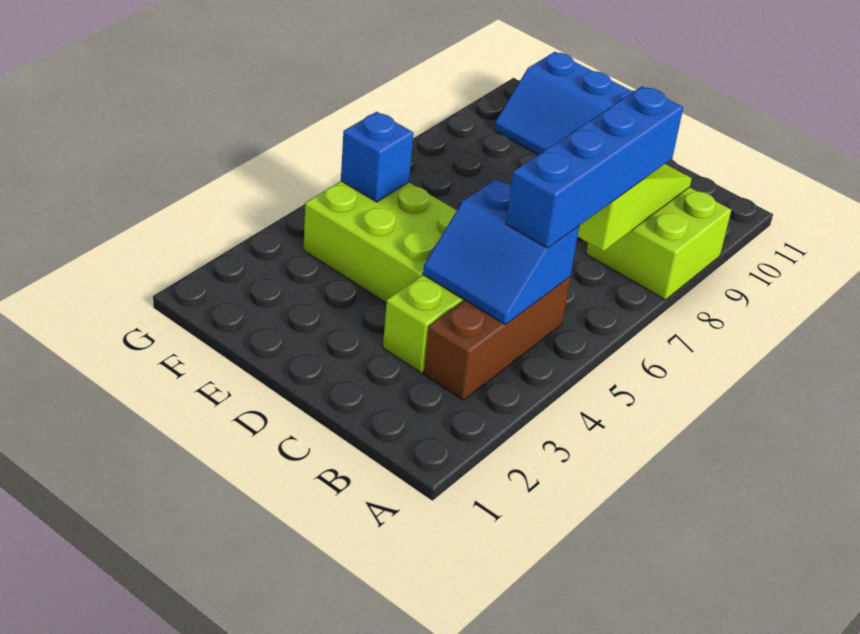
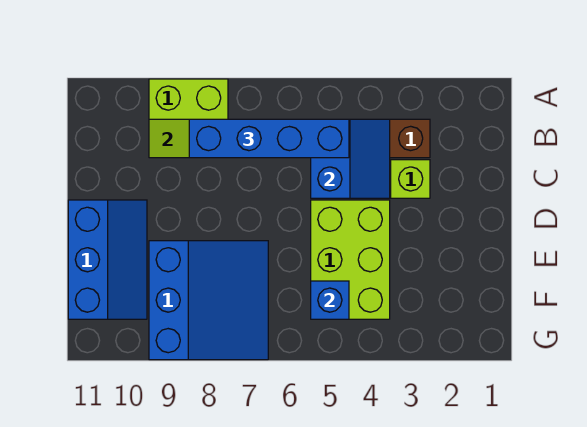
none -> blue 3x3 slope [149,241,268,360]

